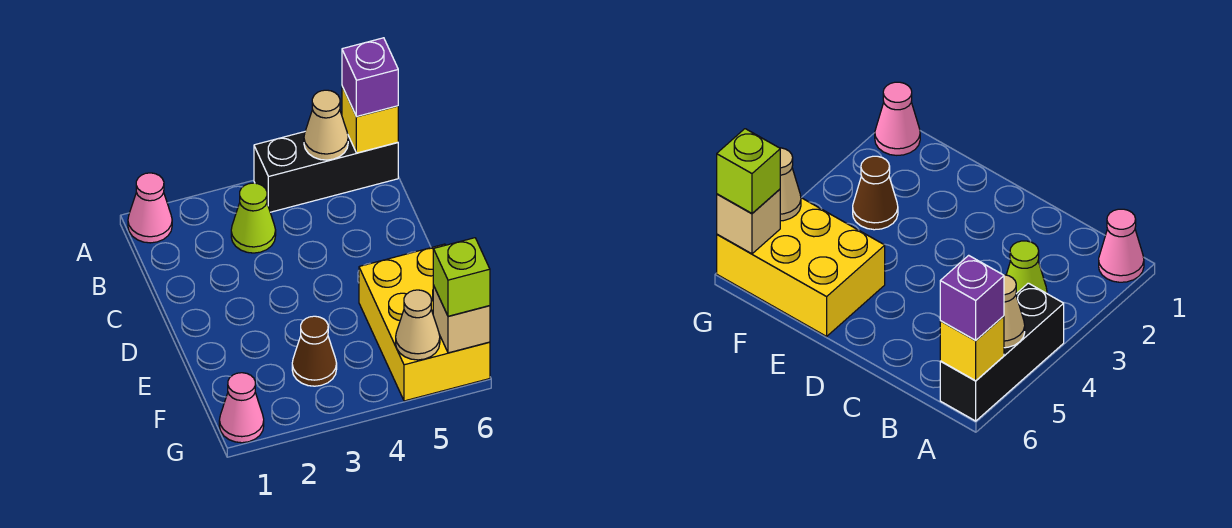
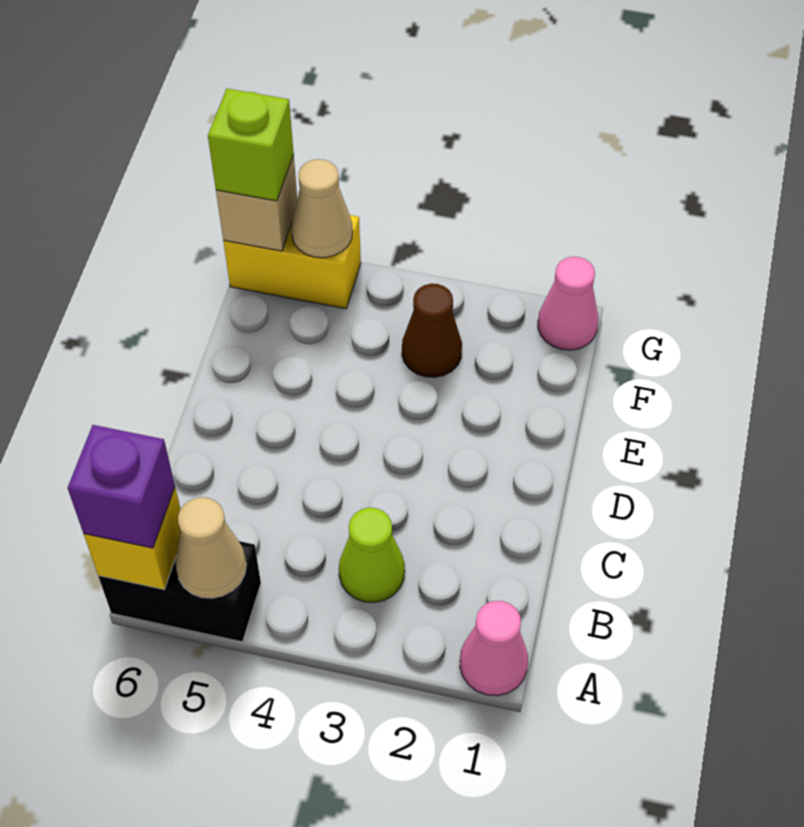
black 1x3 brick [254,132,398,212] -> black 1x2 brick [98,541,261,642]
yellow 2x3 brick [359,244,490,401] -> yellow 1x2 brick [223,215,361,309]

